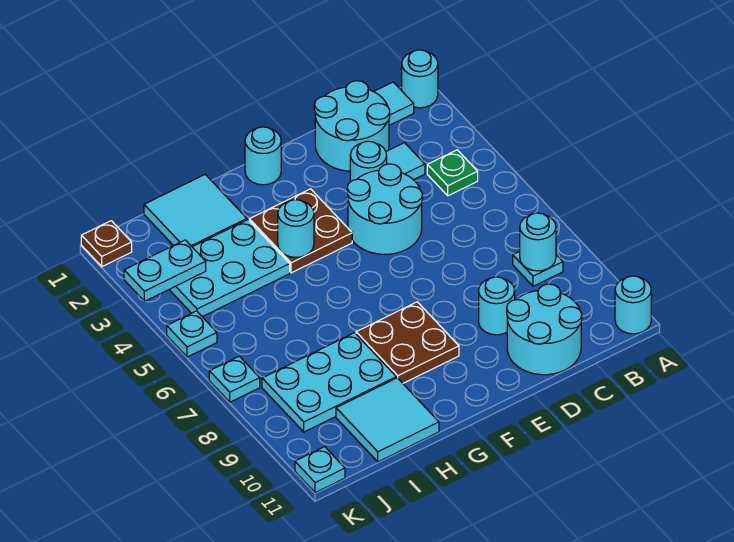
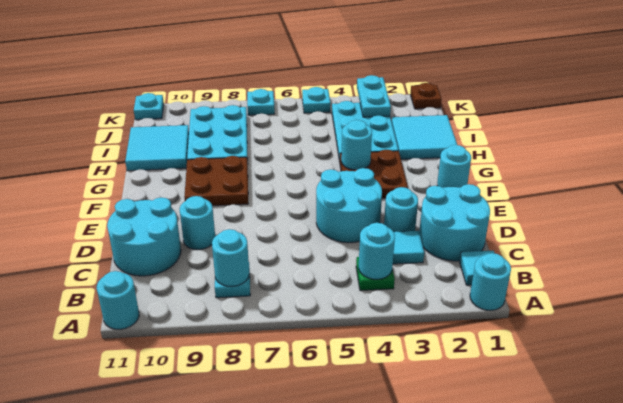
none -> cyan 1x1 round brick [358,223,395,279]

